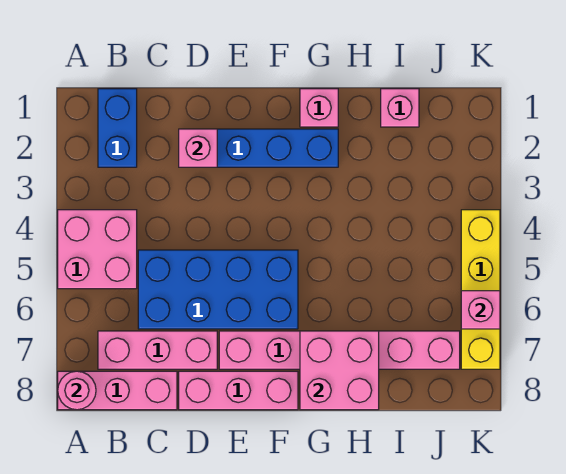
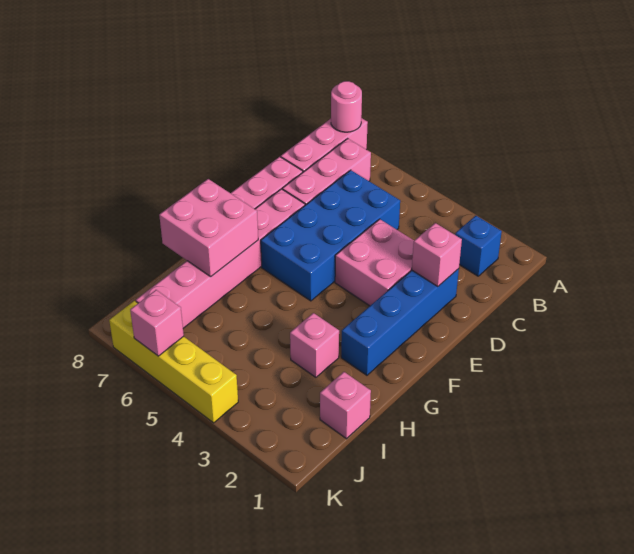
pink 2x2 brick [58,210,137,289] -> pink 2x2 brick moved to [335,219,414,306]
blue 1x2 brick [98,89,137,167] -> blue 1x1 brick [455,216,502,276]
pink 1x1 brick [300,89,338,127] -> pink 1x1 brick moved to [290,313,339,377]

